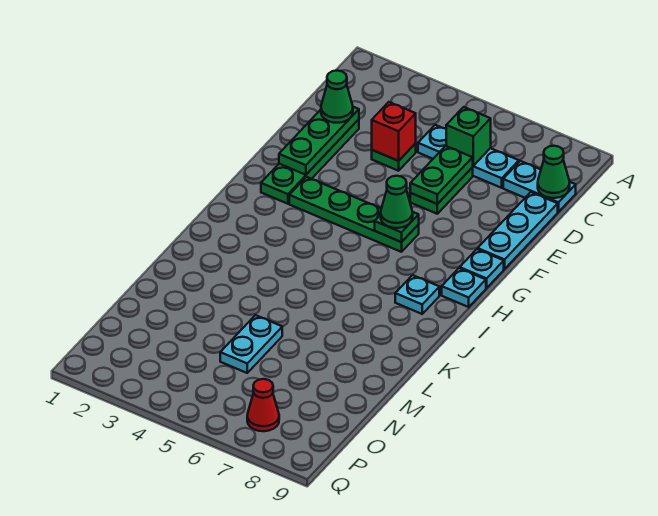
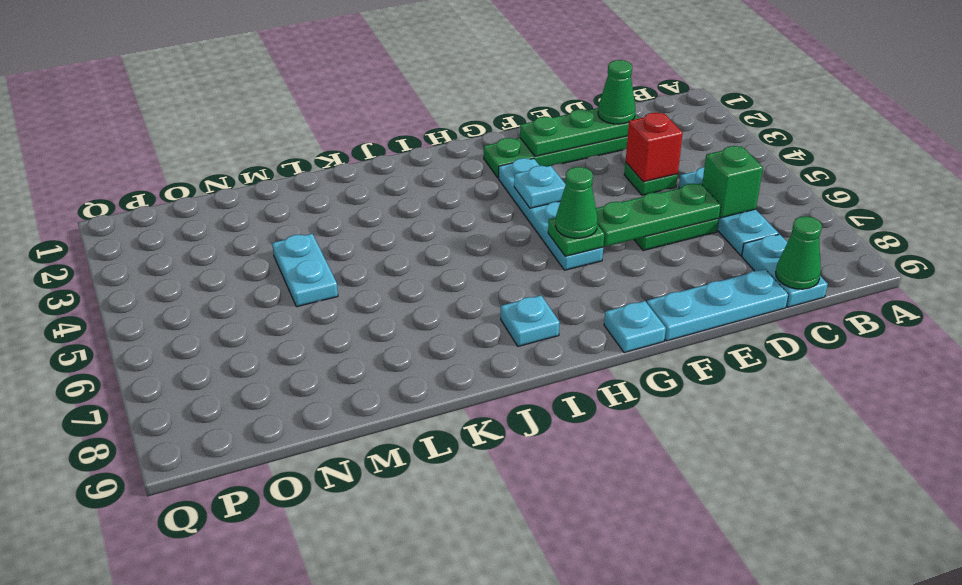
green 1x2 plate [410,146,473,204] -> green 1x3 plate [596,183,721,246]
green 1x4 plate [289,177,419,252] -> cyan 1x4 plate [499,158,603,270]
cyan 1x1 plate [442,268,486,307] -> cyan 1x1 plate moved to [514,166,566,208]
cyan 1x2 plate [220,315,282,373] -> cyan 1x2 plate turned to [272,234,338,307]
red 1x1 cone [247,379,279,431] -> none

